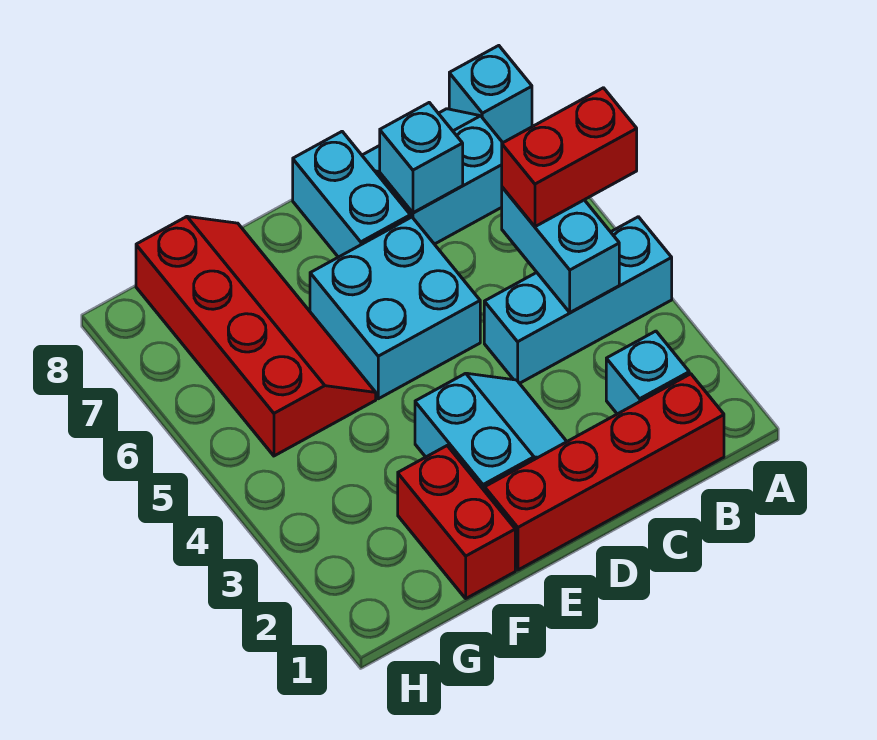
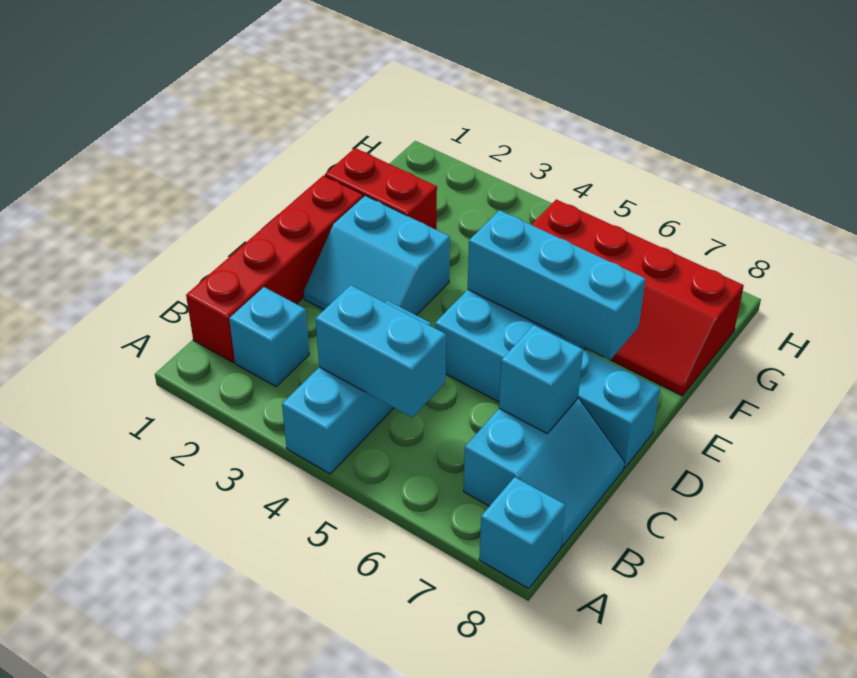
red 1x2 brick [502,88,637,227] -> none
none -> cyan 1x3 brick [468,210,645,360]

